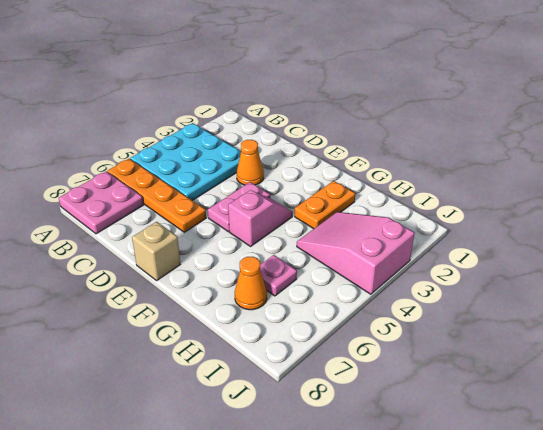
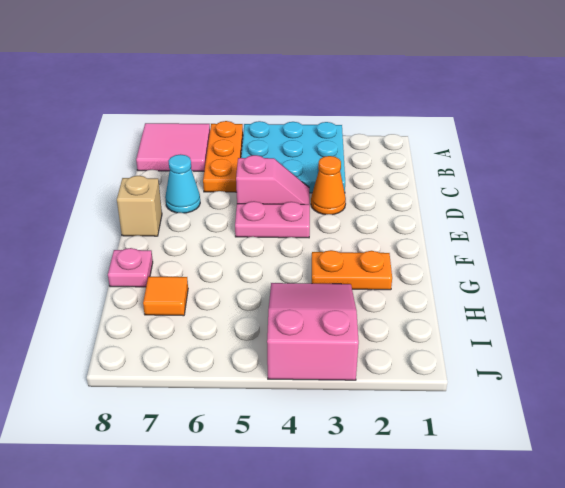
orange 1x4 plate [107,159,206,232] -> orange 1x3 plate [203,121,243,192]
pink 2x2 plate [59,171,143,234] -> pink 2x2 tile [136,123,210,171]
none -> cyan 1x1 cone [165,154,200,213]
pink 1x2 slope [228,190,293,246] -> pink 1x2 slope moved to [236,155,309,204]
pink 1x1 plate [260,255,297,296] -> pink 1x1 plate moved to [108,248,153,287]
orange 1x1 cone [235,257,267,310] -> orange 1x1 tile [143,277,188,316]

